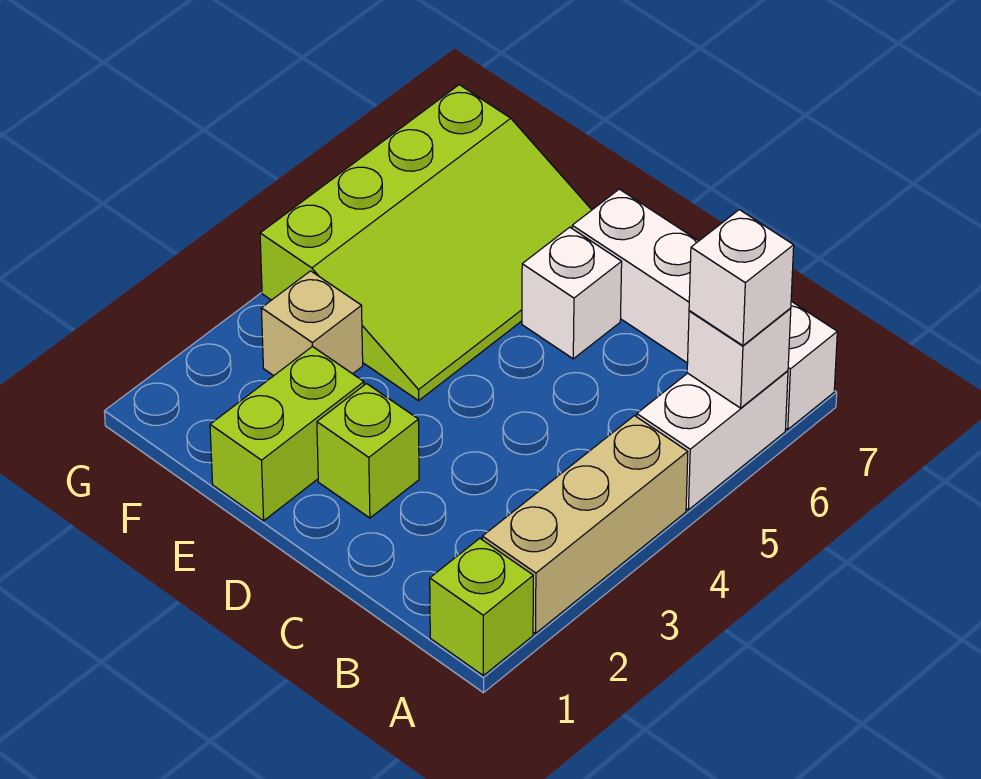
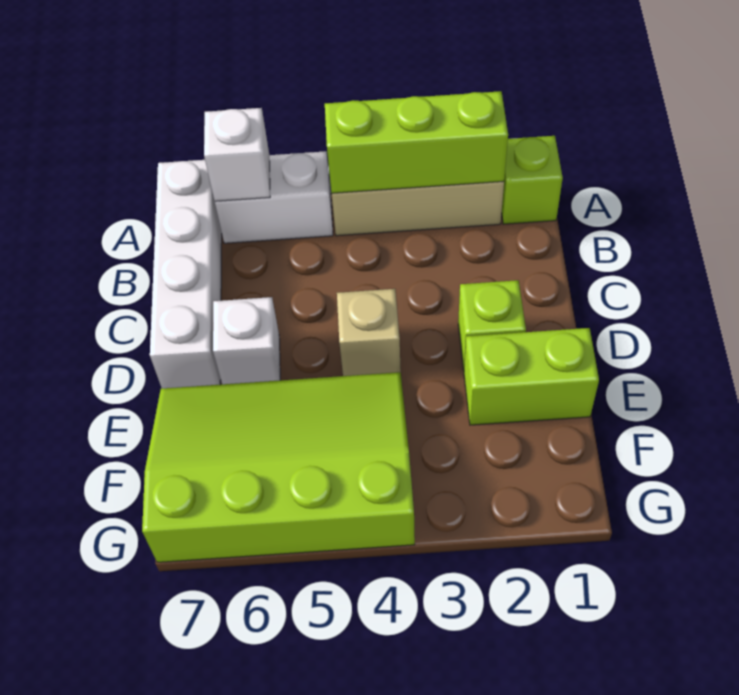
none -> lime 1x3 brick [325,91,508,193]
white 1x1 brick [689,210,794,346] -> none
tan 1x1 brick [261,271,363,376] -> tan 1x1 brick moved to [337,289,401,376]

